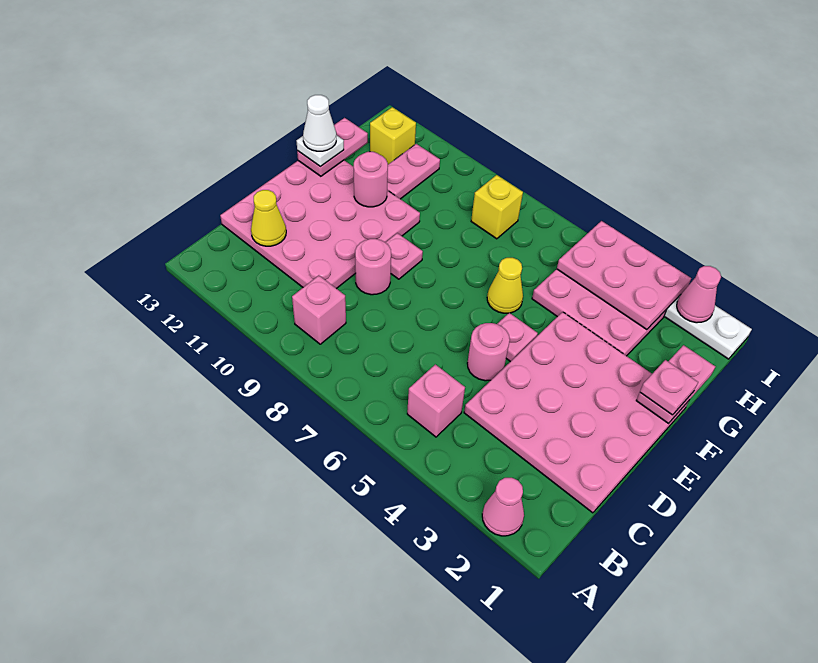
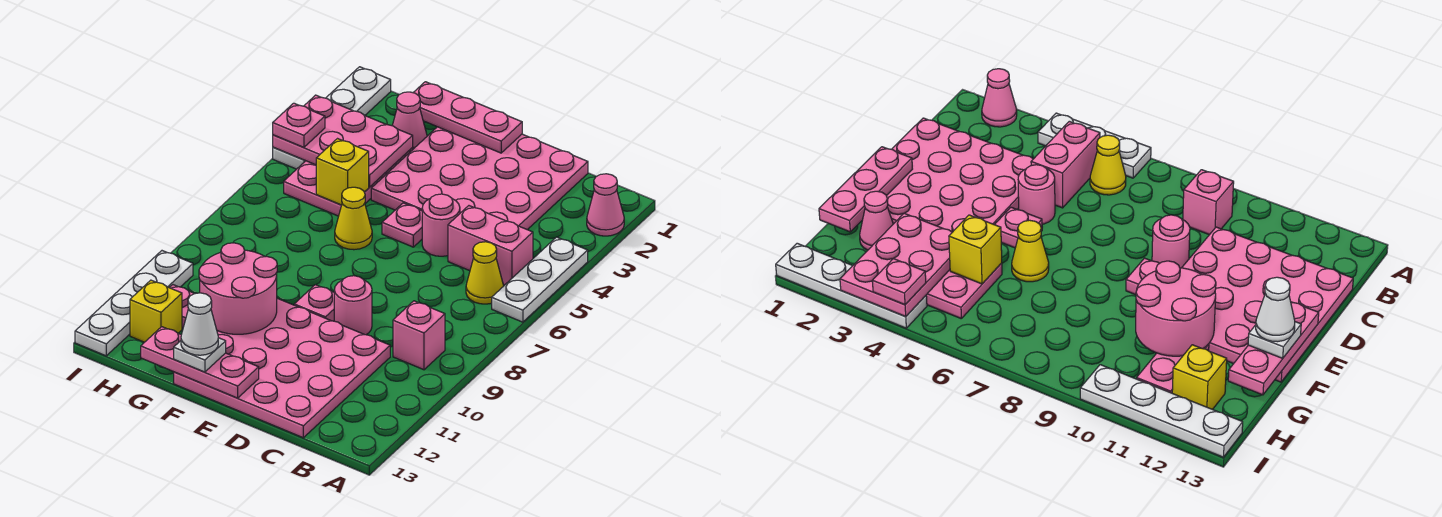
none -> white 1x3 plate [492,237,588,322]
pink 1x1 brick [407,364,465,437] -> pink 1x2 brick [448,206,533,285]
yellow 1x1 cone [251,190,286,246] -> yellow 1x1 cone moved to [466,242,504,304]
pink 1x2 plate [636,345,715,424] -> pink 1x3 plate [413,82,522,153]
pink 1x1 plate [640,360,698,415] -> pink 1x1 plate moved to [273,103,325,147]
pink 1x1 round brick [354,152,388,207] -> pink 2x2 round brick [199,243,277,334]
pink 1x2 plate [297,118,368,176] -> pink 1x3 plate [141,327,259,398]
pink 2x3 plate [557,221,691,330] -> pink 2x3 plate turned to [273,95,413,187]
yellow 1x1 brick [471,175,523,239] -> yellow 1x1 brick moved to [316,139,369,205]
pink 1x1 cone [677,266,721,323] -> pink 1x1 cone moved to [392,92,427,149]
none -> white 1x4 plate [75,251,193,356]

